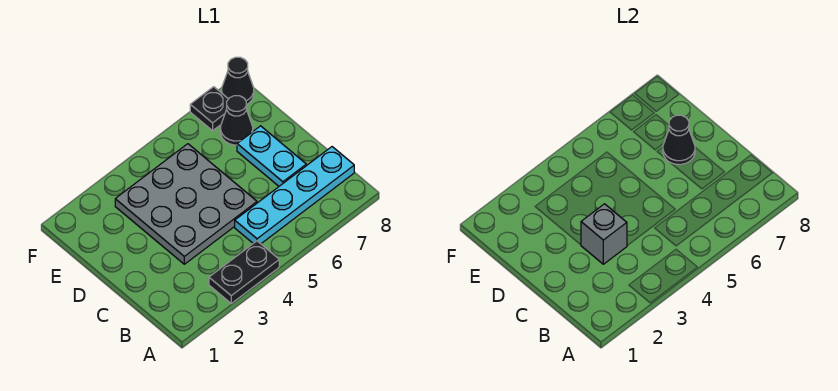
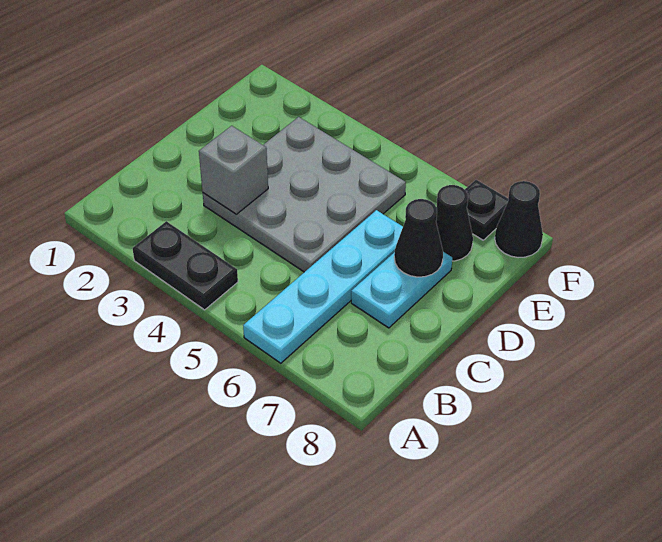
cyan 1x4 plate [235,147,354,244] -> cyan 1x4 plate turned to [243,210,403,363]

